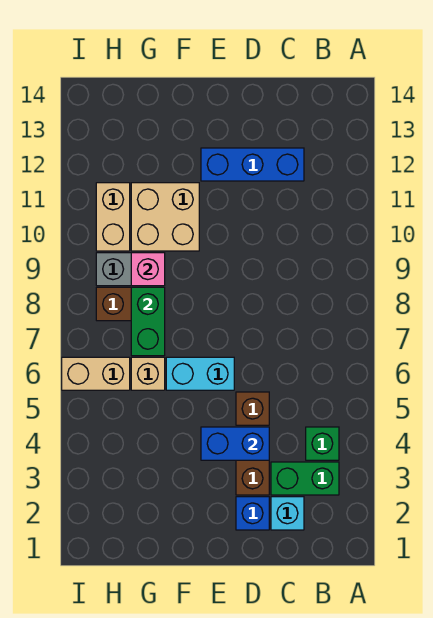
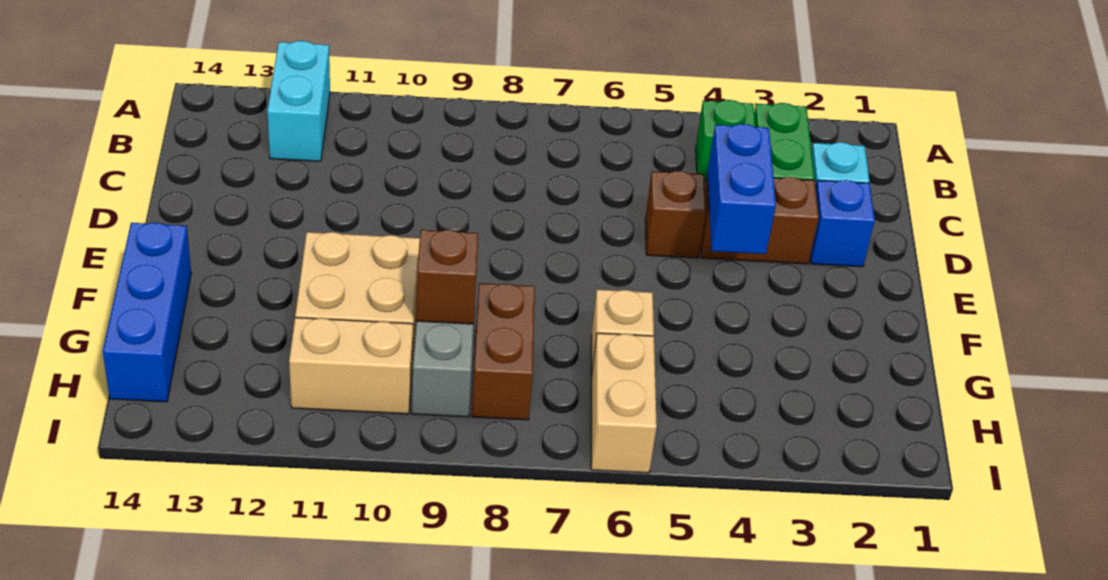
blue 1x3 brick [201,148,304,181] -> blue 1x3 brick moved to [103,223,191,402]
cyan 1x2 brick [166,357,234,390] -> cyan 1x2 brick moved to [267,41,330,161]
green 1x2 brick [131,287,165,356] -> none
pink 1x1 brick [131,253,165,286] -> brown 1x1 brick [416,230,478,324]

